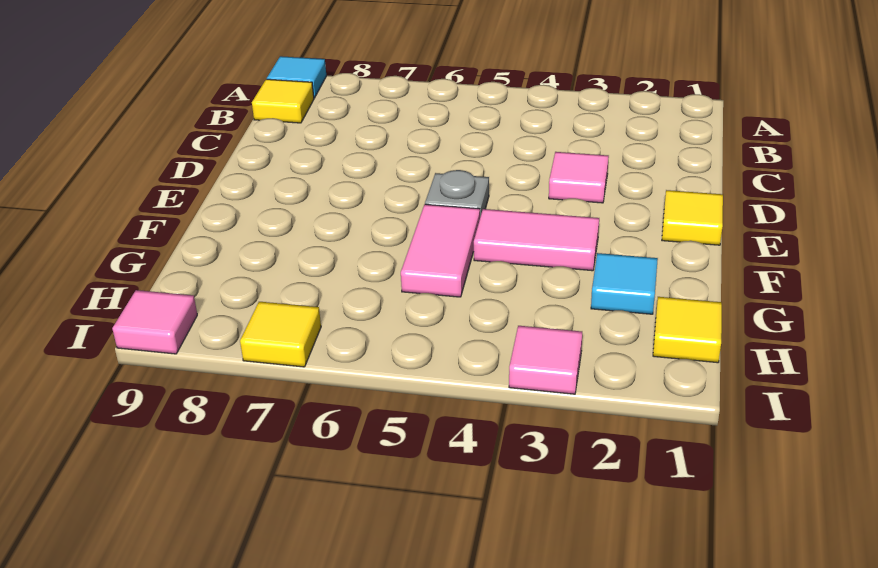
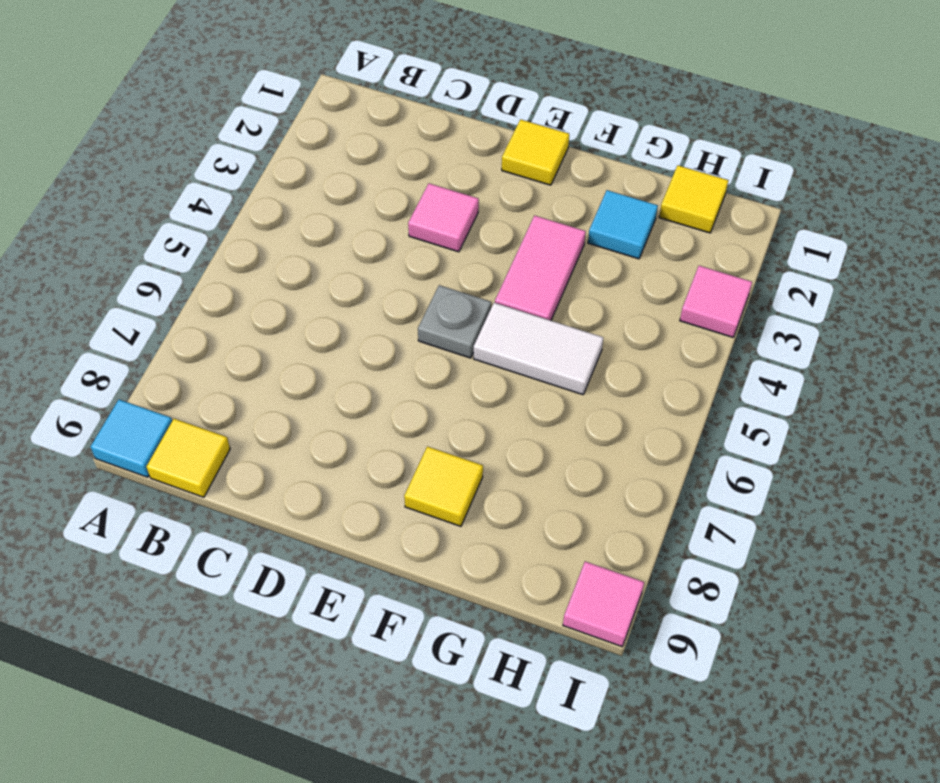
pink 1x2 tile [401,204,480,297] -> white 1x2 tile [474,303,603,395]
yellow 1x1 tile [240,302,321,367] -> yellow 1x1 tile moved to [404,446,483,526]

